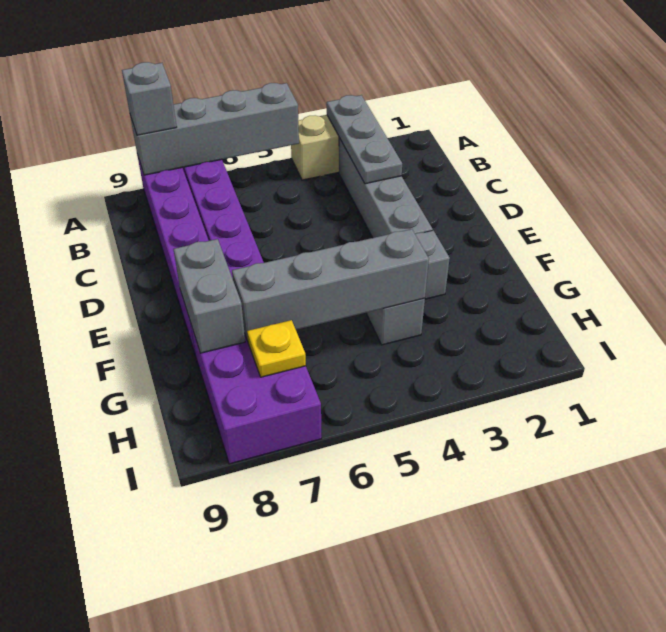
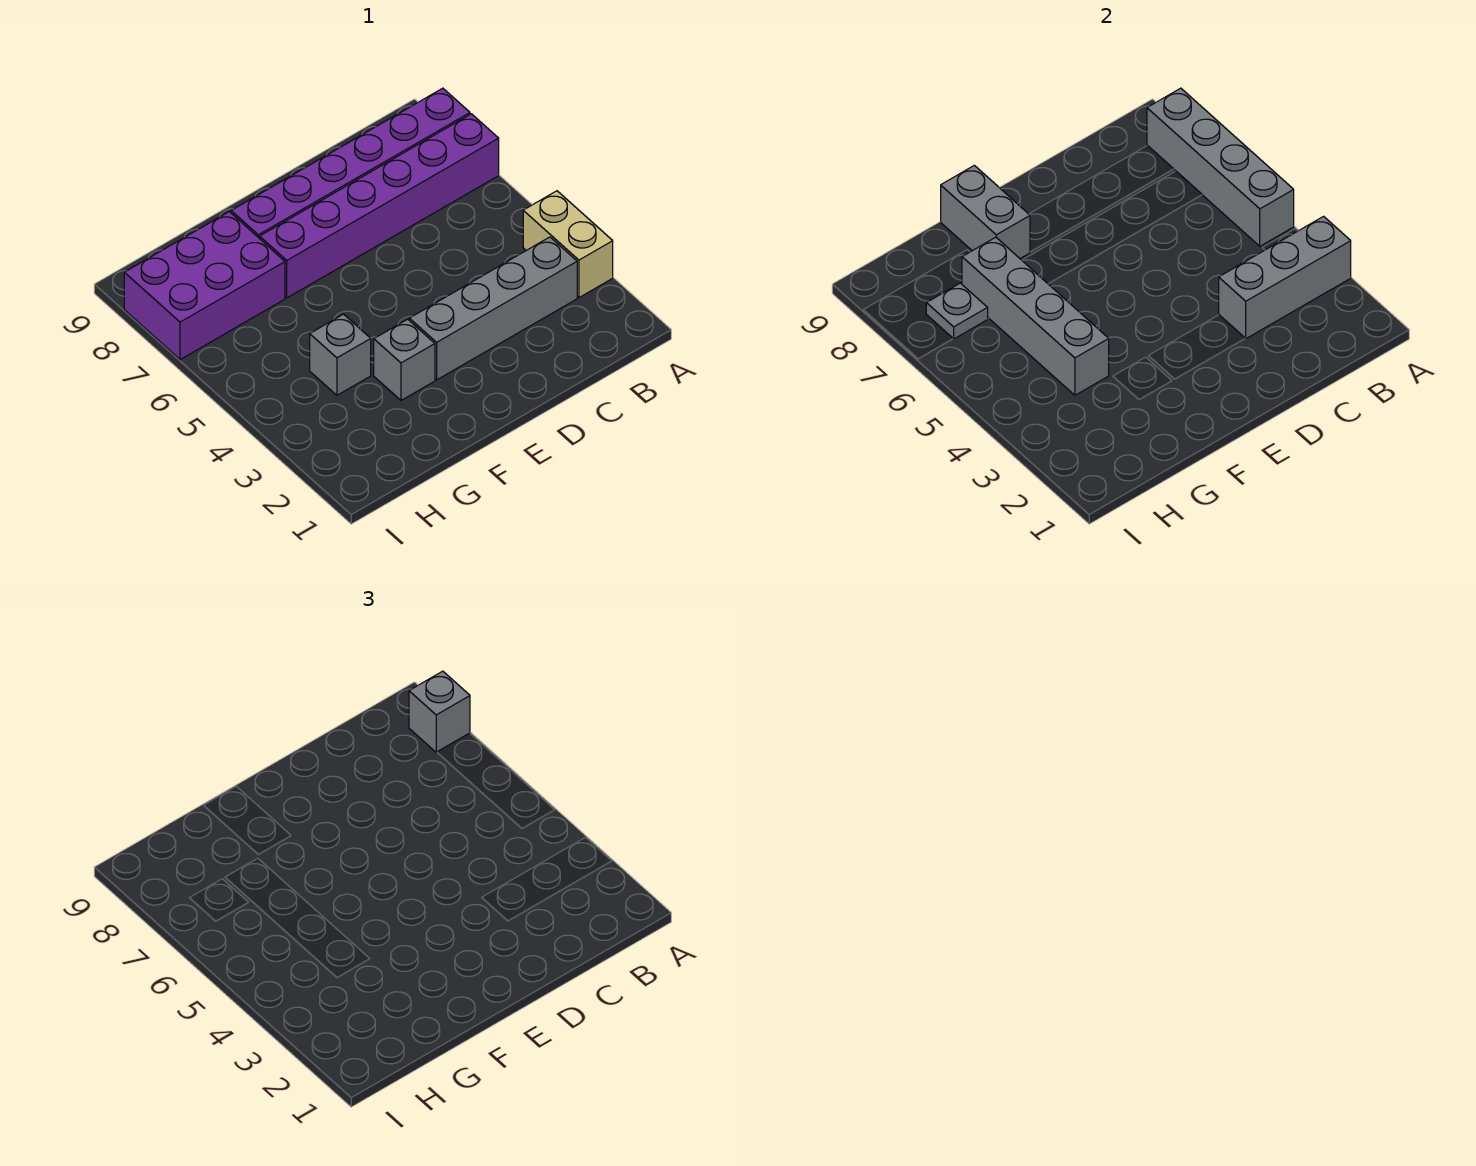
grey 1x3 plate [327,95,402,184] -> grey 1x3 brick [1219,216,1351,339]
grey 1x2 brick [174,239,245,353] -> grey 1x2 brick turned to [941,165,1030,258]
yellow 1x1 plate [247,320,306,377] -> grey 1x1 plate [926,283,988,339]

